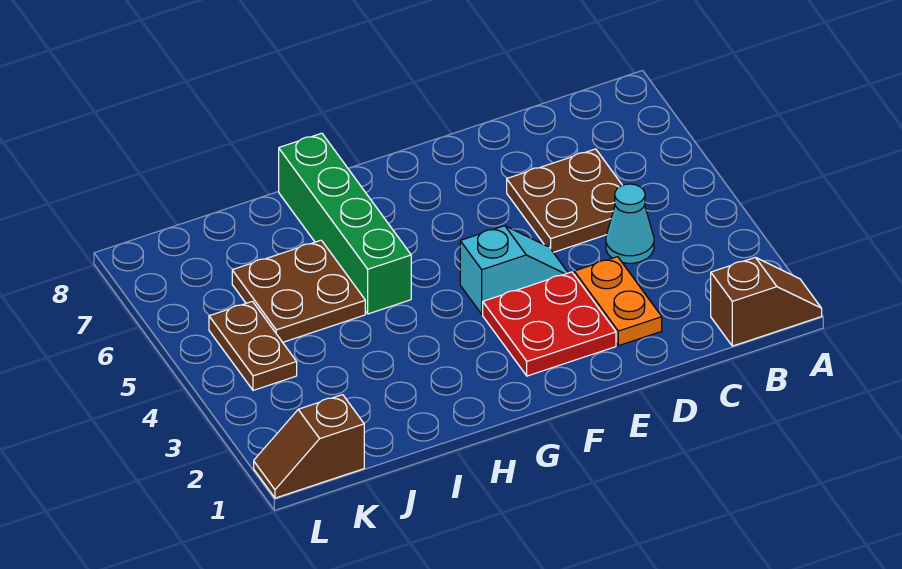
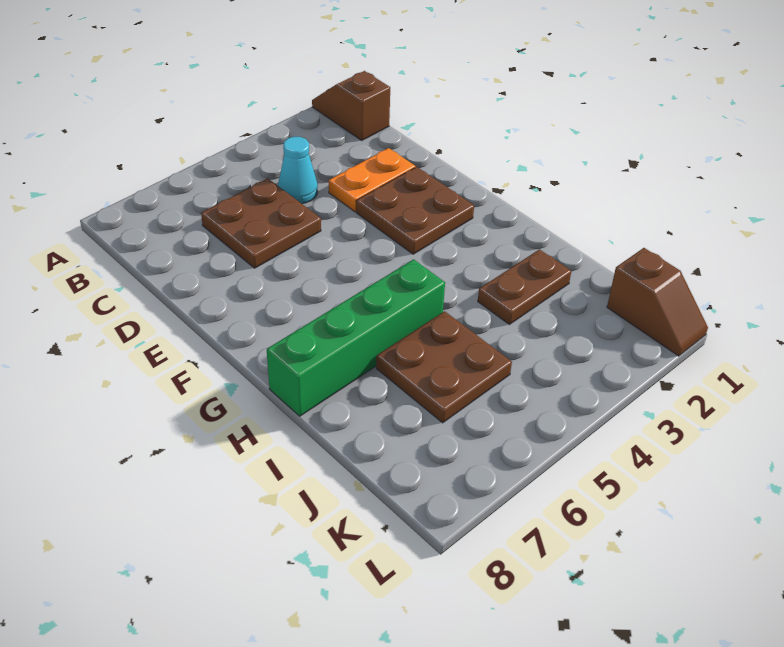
red 2x2 plate [483,272,616,376] -> brown 2x2 plate [356,167,474,254]
cyan 1x2 slope [460,226,568,314] -> none
brown 1x2 plate [209,301,297,390] -> brown 1x2 plate moved to [478,249,571,324]

